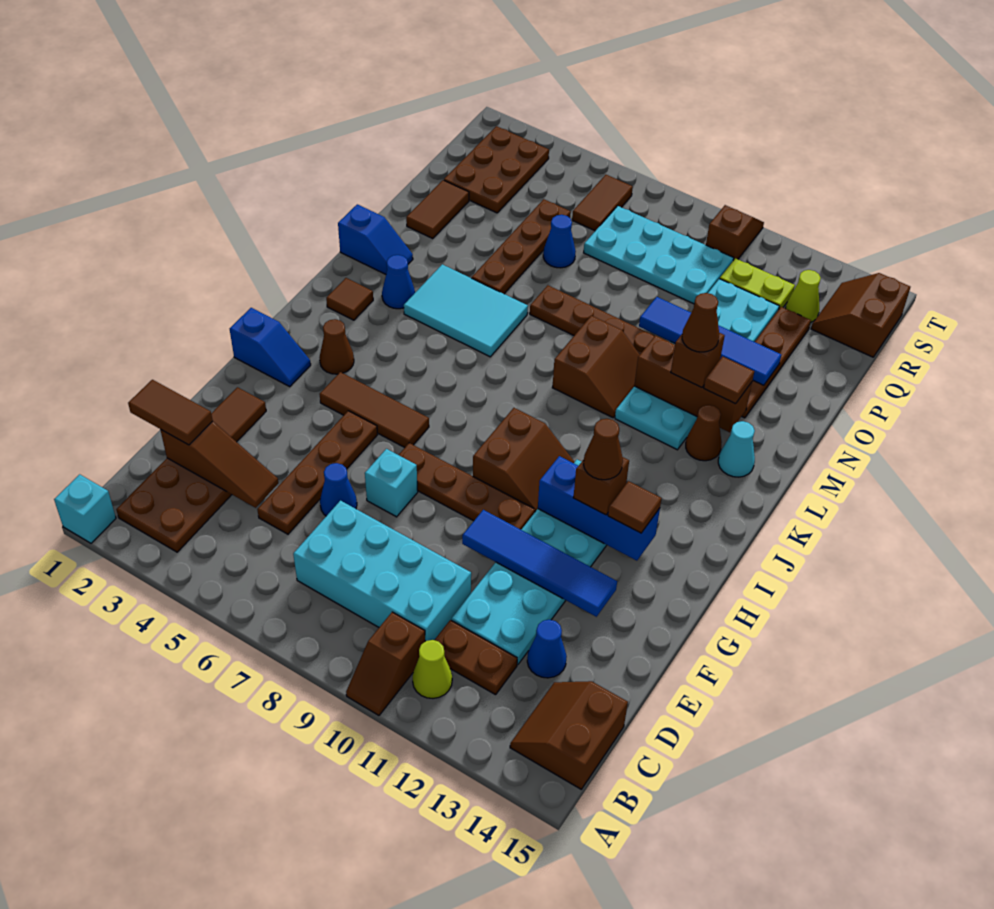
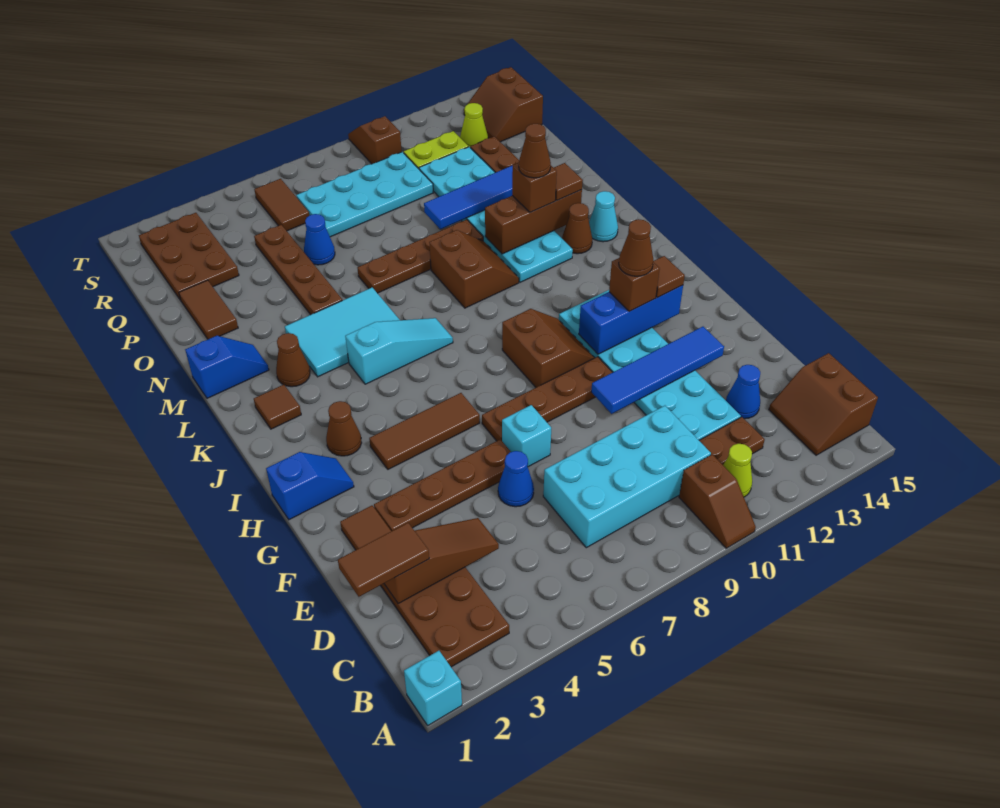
brown 1x4 plate [257,411,378,534] -> brown 1x4 plate turned to [374,439,511,531]
none -> cyan 1x3 slope [345,318,453,384]
blue 1x1 cone [382,255,415,309] -> brown 1x1 cone [276,333,310,387]

